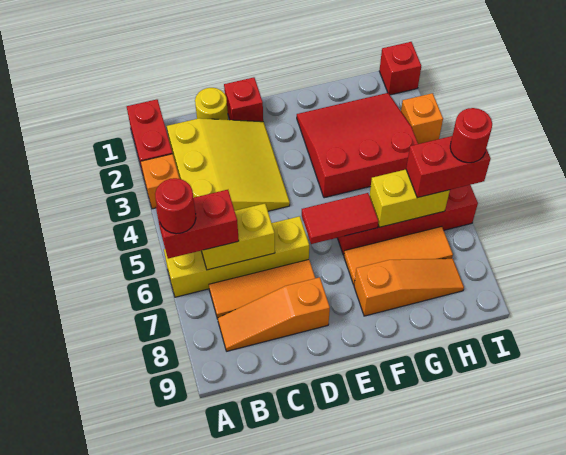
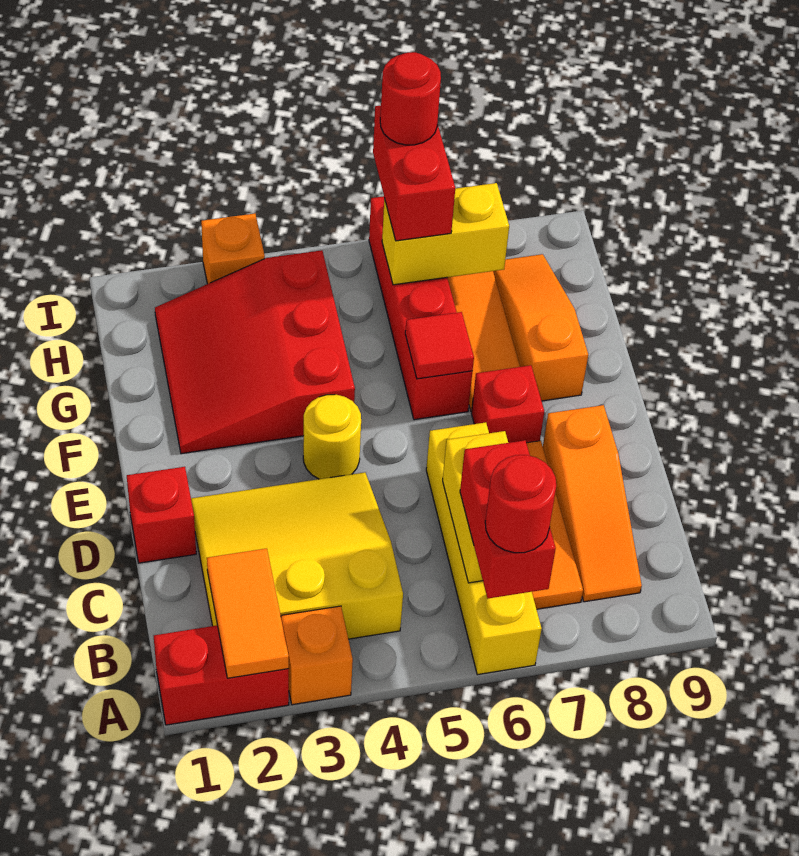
none -> orange 1x2 tile [207,549,289,678]
yellow 1x1 round brick [195,88,228,120] -> yellow 1x1 round brick moved to [303,395,361,479]
red 1x2 tile [302,193,379,244] -> red 1x1 tile [405,312,474,379]
yellow 1x2 brick [369,170,450,227] -> yellow 1x2 brick turned to [382,183,509,285]
red 1x1 brick [379,42,421,95] -> red 1x1 brick moved to [471,365,544,443]

